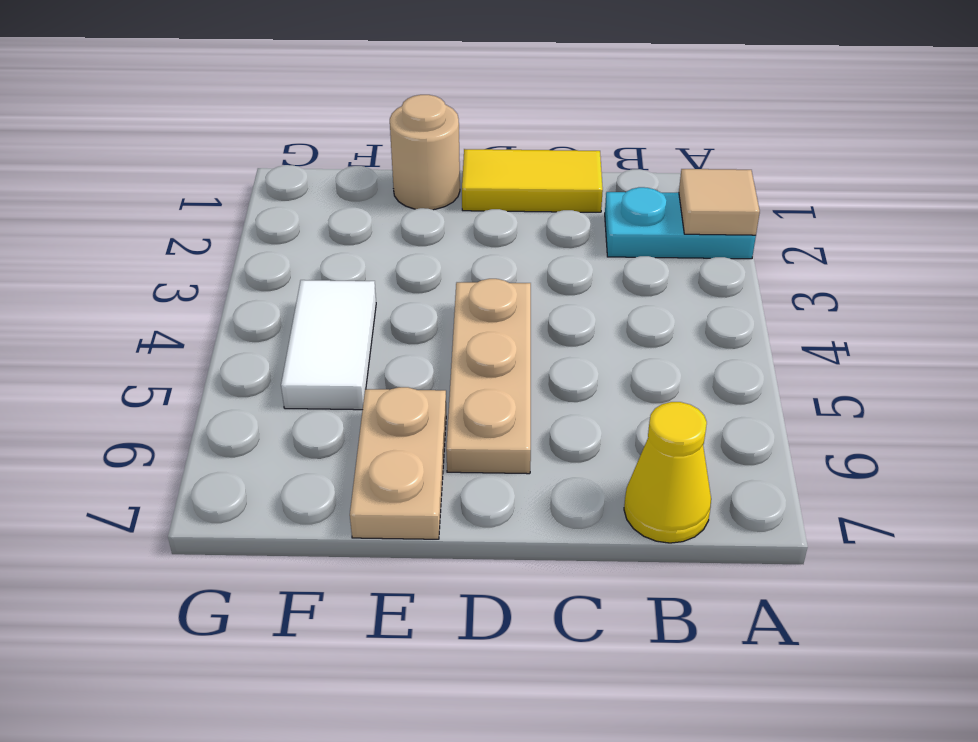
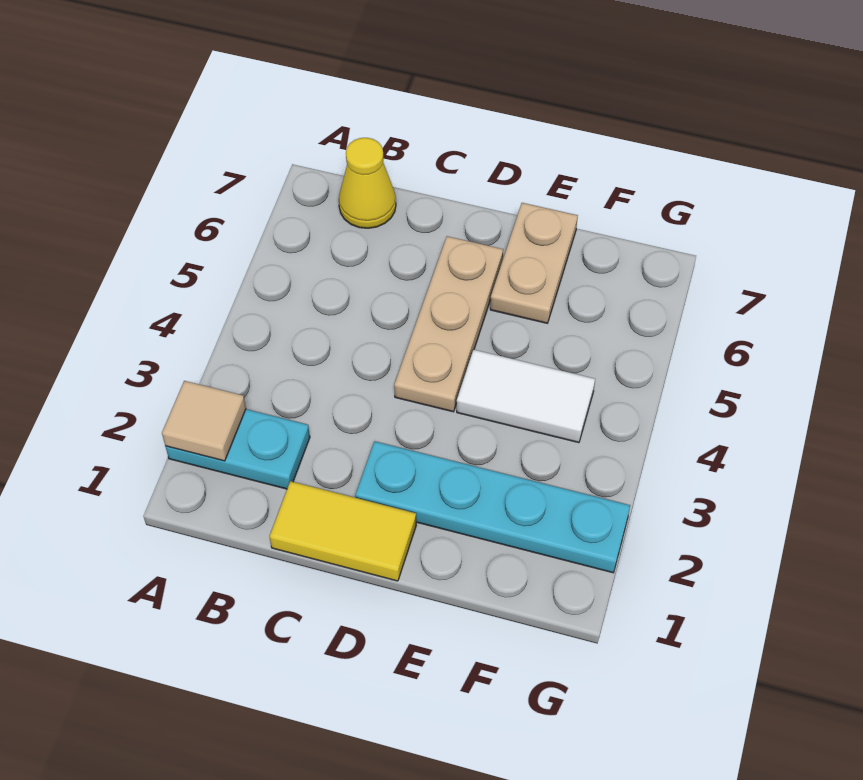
none -> cyan 1x4 plate [355,441,630,573]
tan 1x1 round brick [390,95,460,210] -> none
white 1x2 tile [281,280,376,410] -> white 1x2 tile turned to [457,350,595,443]

